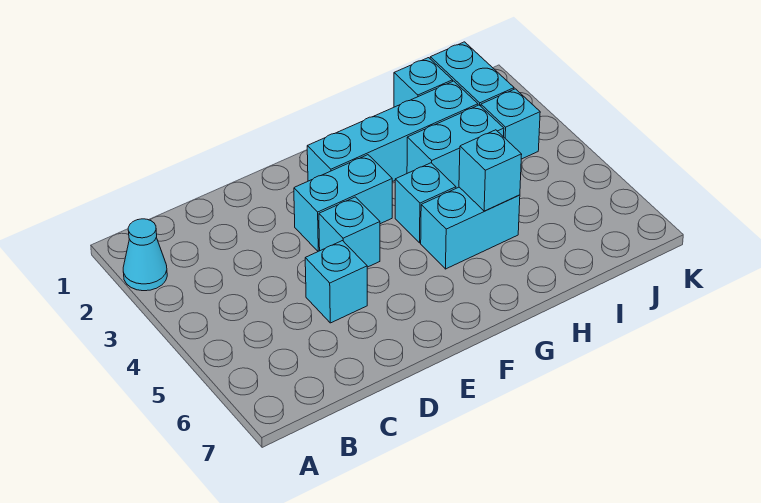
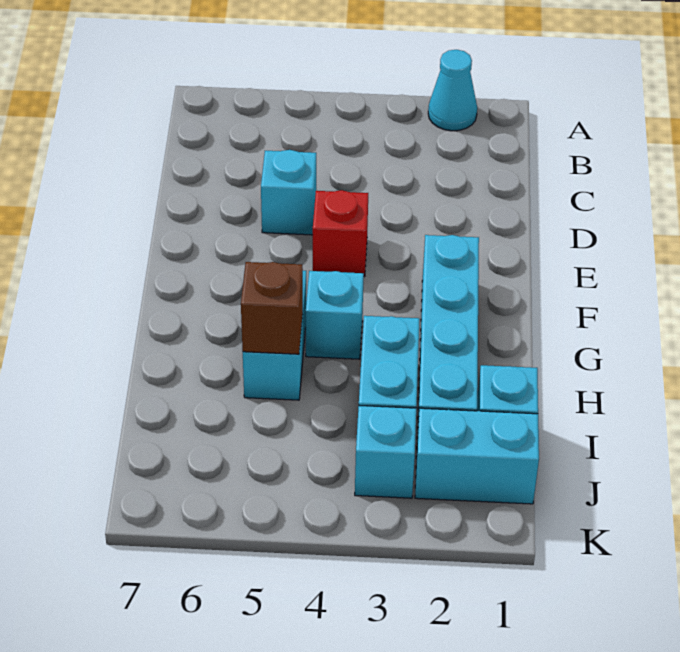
cyan 1x2 brick [294,155,392,251] -> none
cyan 1x1 brick [319,197,380,267] -> red 1x1 brick [313,190,368,276]
cyan 1x1 brick [459,130,522,211] -> brown 1x1 brick [241,262,303,354]

